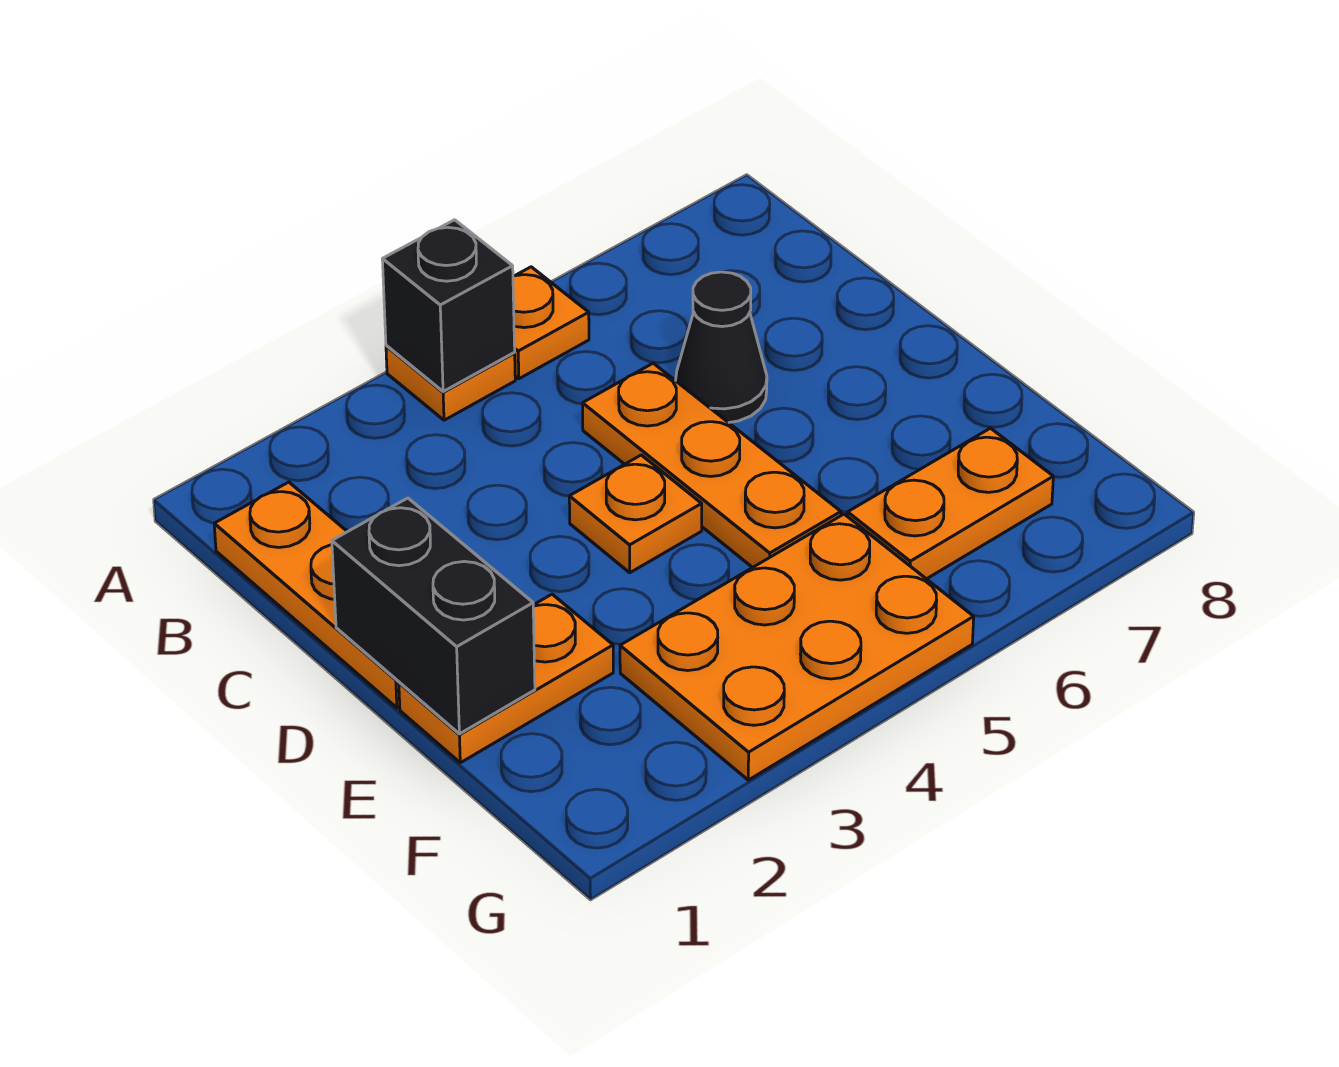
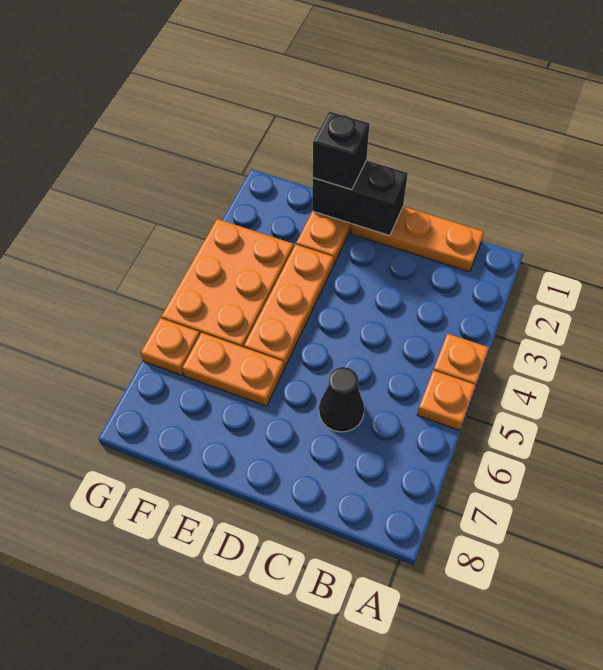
black 1x1 brick [382,220,515,392] -> black 1x1 brick moved to [313,111,370,190]
orange 1x3 plate [583,363,841,568] -> orange 1x3 plate turned to [244,244,334,368]
orange 1x1 plate [569,455,702,573] -> orange 1x1 plate moved to [141,318,200,375]
orange 1x2 plate [848,428,1053,579] -> orange 1x2 plate turned to [183,333,284,406]

